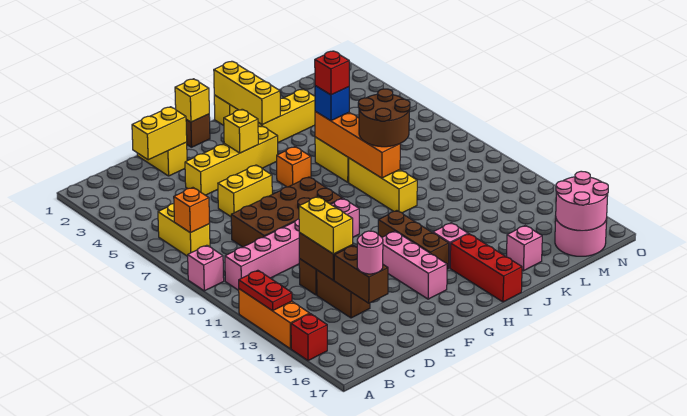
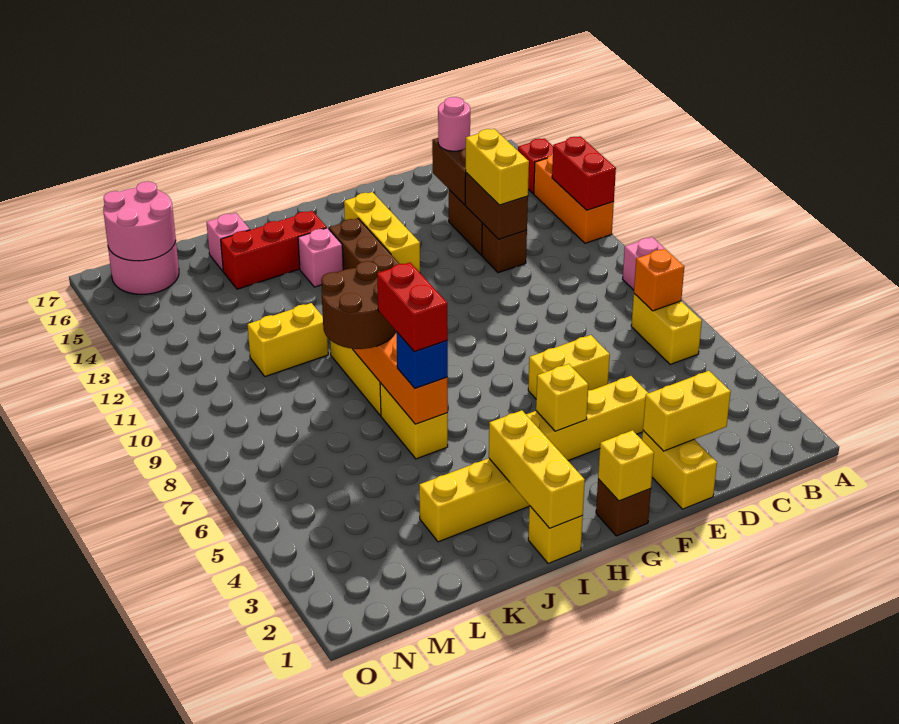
red 1x2 plate [239,270,292,311] -> red 1x2 brick [552,136,616,210]
pink 1x6 brick [225,198,359,290] -> none
brown 2x4 brick [231,177,342,247] -> none
pink 1x3 brick [382,231,447,299] -> yellow 1x3 brick [344,192,420,272]
orange 1x1 brick [277,147,311,187] -> none
red 1x3 brick [450,234,522,302] -> red 1x3 brick turned to [221,211,327,289]
red 1x1 brick [315,51,349,95] -> red 1x2 brick [377,262,448,352]
none -> yellow 1x2 brick [248,303,328,377]

